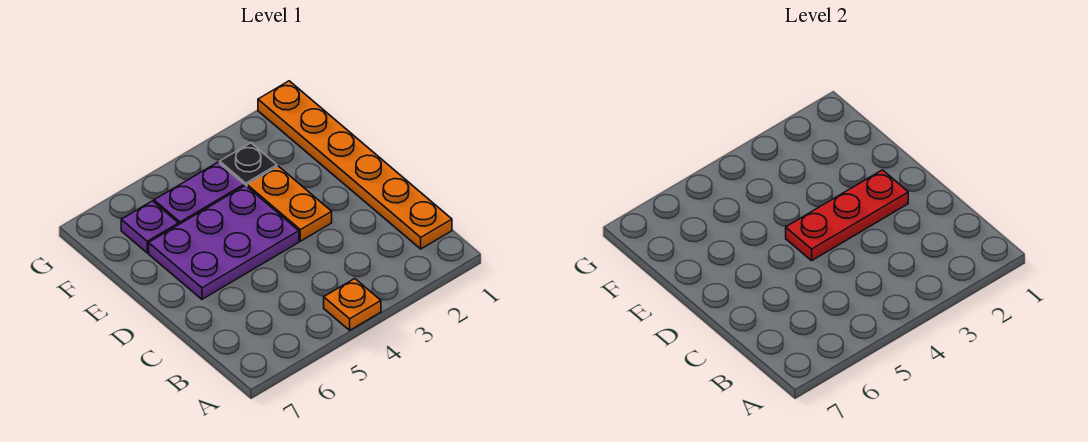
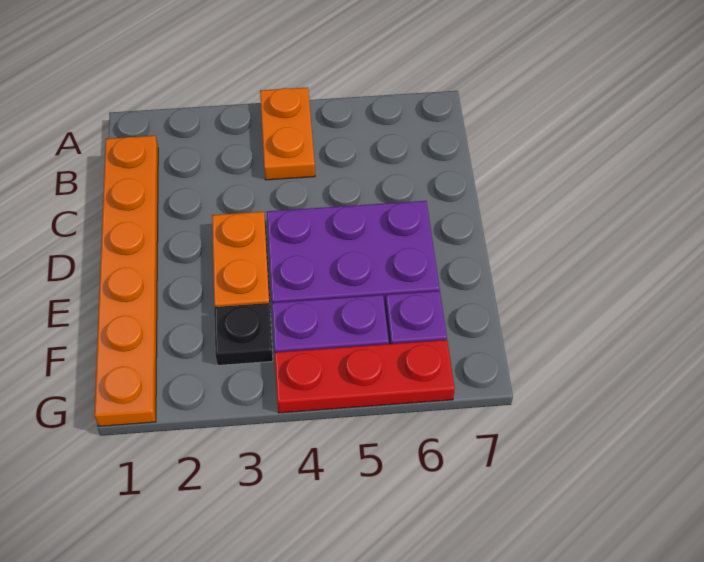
orange 1x1 plate [324,279,381,330] -> orange 1x2 plate [260,87,315,180]
red 1x3 plate [786,170,908,261] -> red 1x3 plate moved to [275,340,455,413]

